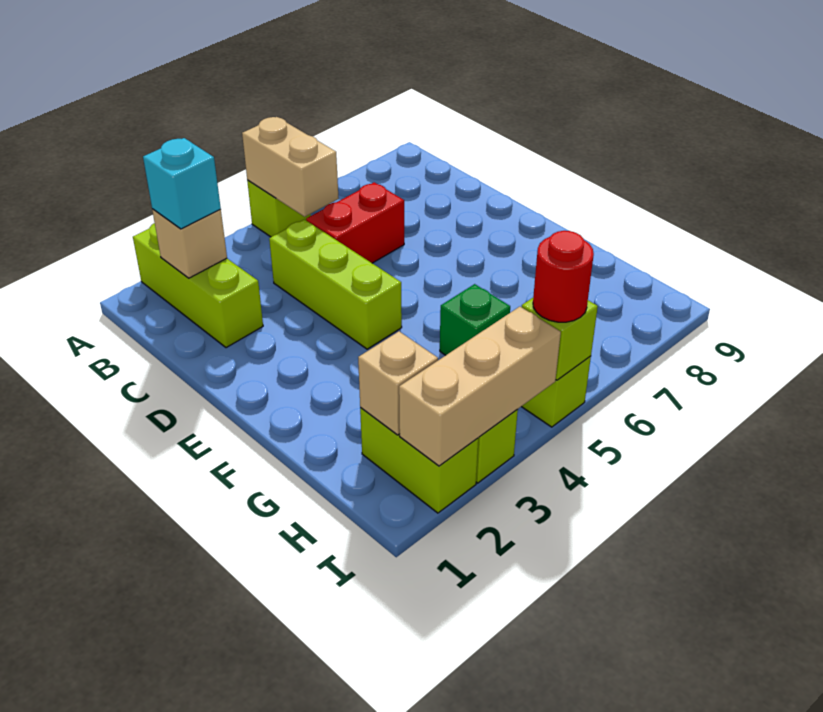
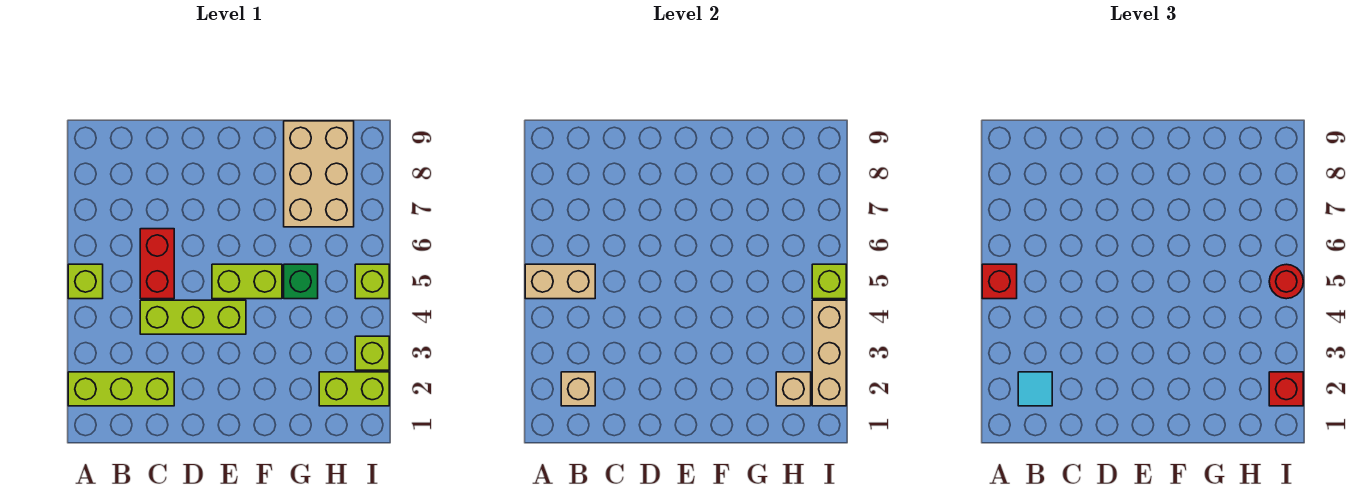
none -> red 1x1 brick [982,264,1017,299]
cyan 1x1 brick [143,138,221,229] -> cyan 1x1 tile [1018,372,1052,406]
none -> lime 1x2 brick [212,264,282,299]
none -> tan 2x3 brick [284,121,354,227]
none -> red 1x1 brick [1269,372,1303,406]

